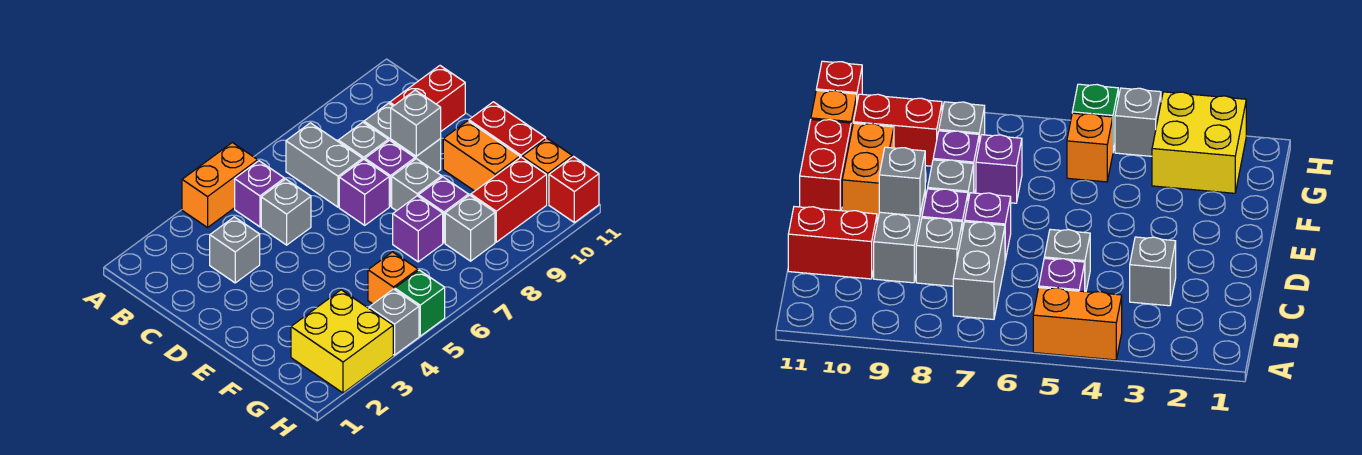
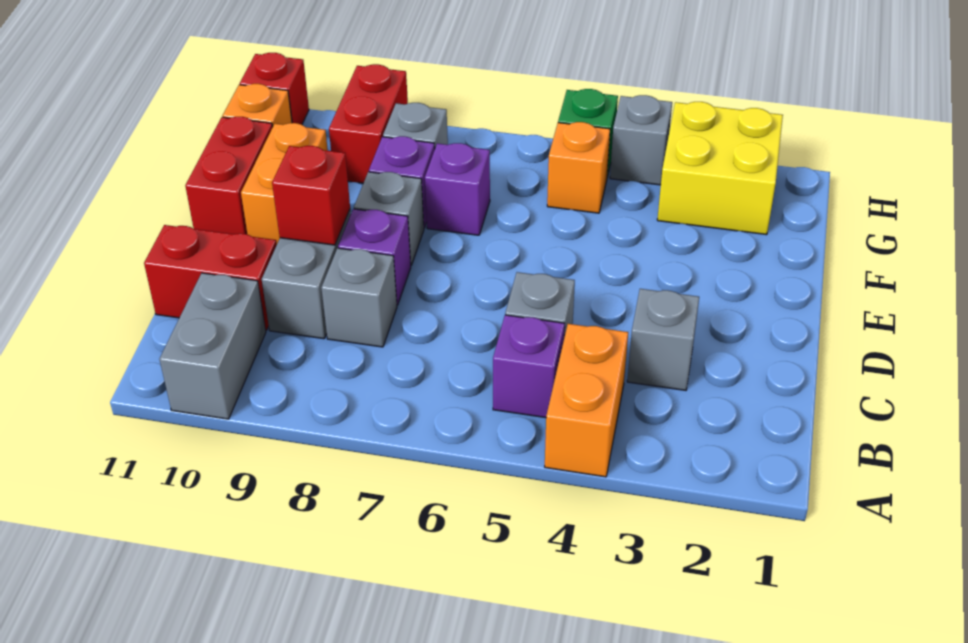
orange 1x2 brick [182,143,258,228] -> orange 1x2 brick turned to [545,324,628,477]
grey 1x2 brick [286,123,363,207] -> grey 1x2 brick moved to [160,273,266,419]
purple 1x1 brick [339,159,389,225] -> none
grey 1x1 brick [391,90,441,156] -> red 1x1 brick [272,146,350,245]
red 1x2 brick [471,157,547,242] -> red 1x2 brick turned to [329,64,408,183]

